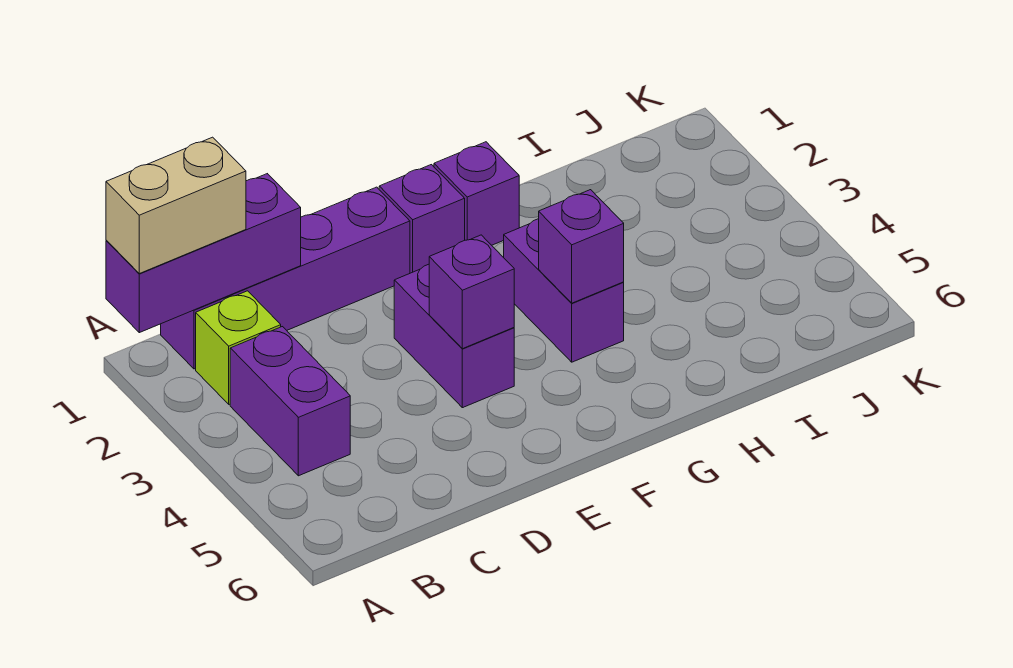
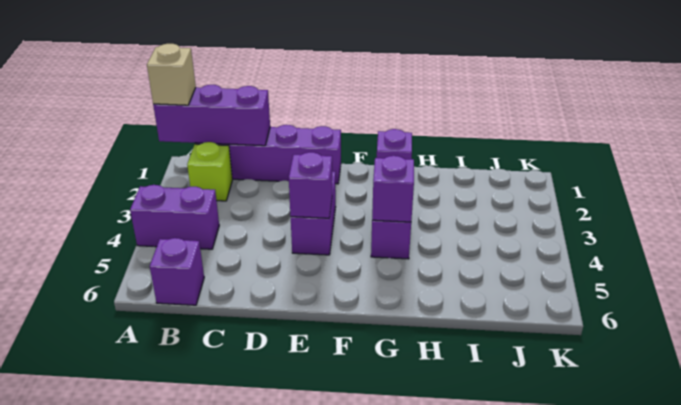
tan 1x2 brick [106,137,246,274] -> tan 1x1 brick [147,44,196,105]
purple 1x2 brick [230,327,350,476] -> purple 1x2 brick turned to [130,185,219,249]
purple 1x1 brick [379,165,465,273] -> purple 1x1 brick moved to [150,238,204,305]

